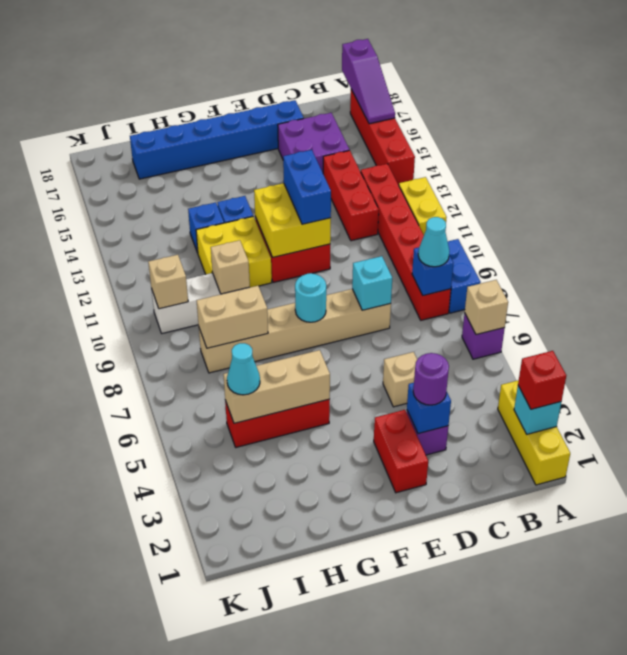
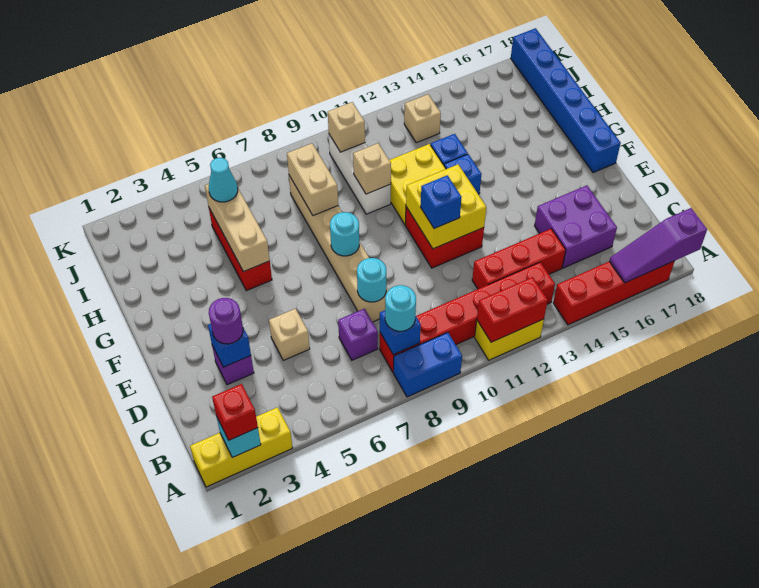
purple 1x1 brick [462,313,505,359] -> purple 1x1 brick moved to [338,309,378,360]
tan 1x1 brick [465,280,508,335] -> tan 1x1 brick moved to [404,94,441,143]
cyan 1x1 cone [418,217,449,267] -> cyan 1x1 round brick [385,285,416,331]
cyan 1x1 brick [352,256,392,310] -> cyan 1x1 round brick [357,258,386,302]
blue 1x6 brick [130,100,304,179] -> blue 1x6 brick moved to [511,28,621,173]
red 1x2 brick [374,410,428,493] -> red 1x2 brick moved to [477,277,548,342]
blue 1x2 brick [283,150,331,224] -> blue 1x1 brick [421,175,461,228]

